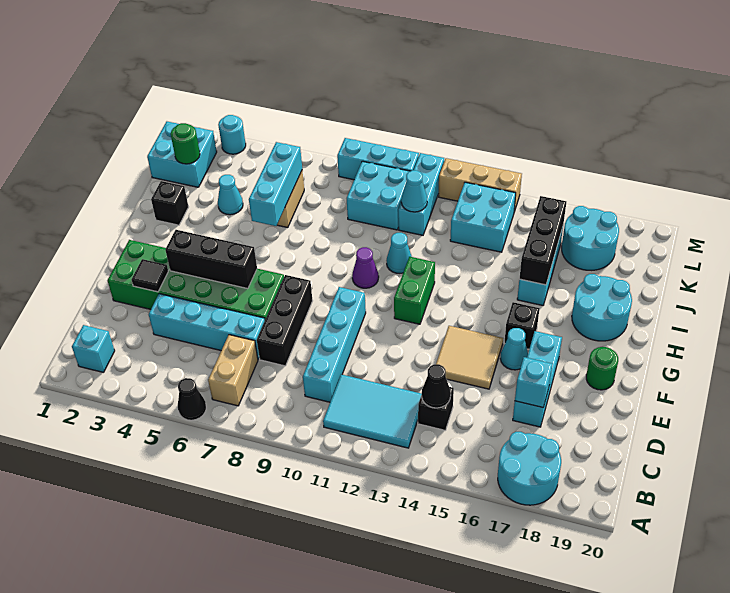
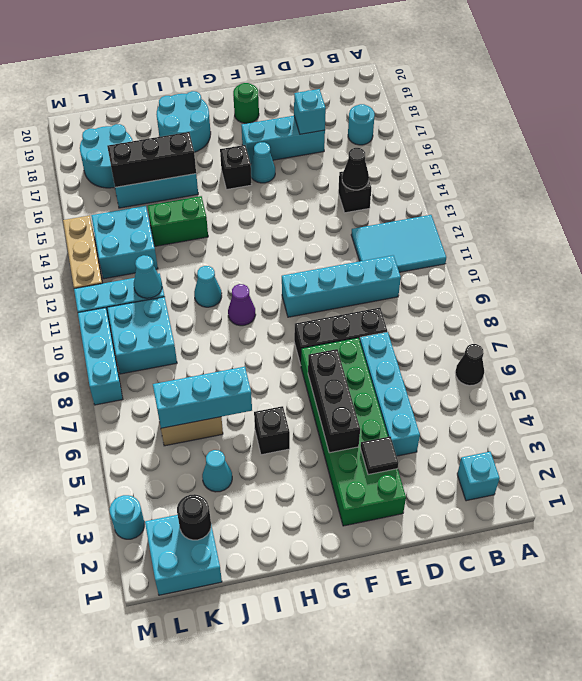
cyan 2x2 round brick [498,432,561,505] -> cyan 1x1 round brick [348,104,375,145]
tan 1x2 brick [208,335,258,406] -> none
cyan 2x3 tile [323,374,422,448] -> cyan 2x3 tile turned to [351,215,446,272]
tan 2x2 tile [436,326,503,389] -> none
green 1x2 brick [394,257,435,324] -> green 1x2 brick moved to [148,196,208,246]
black 1x1 brick [151,181,188,225] -> black 1x1 brick moved to [254,406,290,455]
green 1x1 round brick [171,123,200,164] -> black 1x1 round brick [177,494,211,540]

